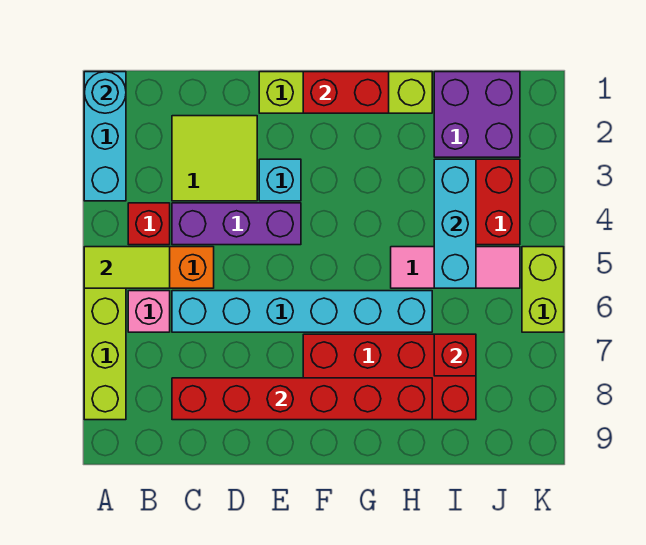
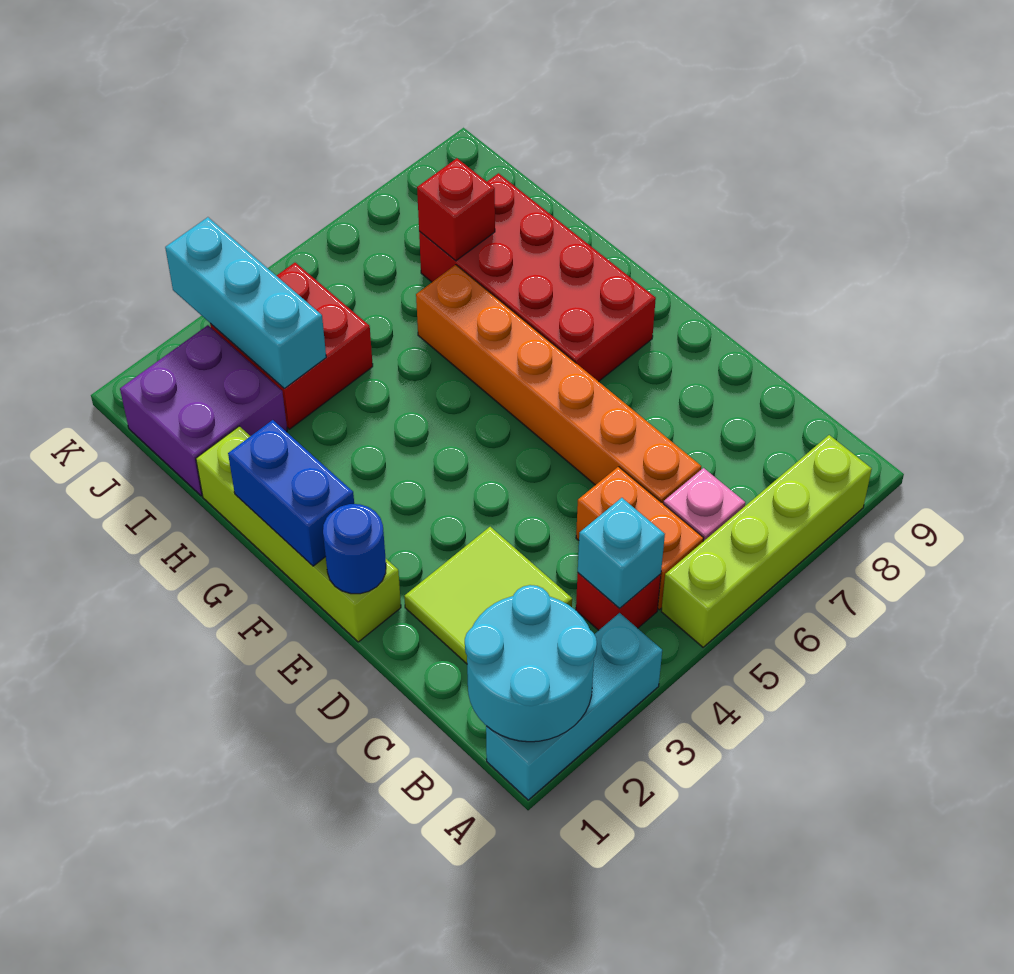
cyan 1x1 round brick [84,72,126,113] -> cyan 2x2 round brick [465,585,597,742]
lime 1x2 tile [84,247,170,288] -> none
purple 1x3 brick [172,203,301,245] -> none
cyan 1x6 brick [172,291,432,332] -> orange 1x6 brick [416,265,701,503]
red 1x6 brick [172,378,432,420] -> none
none -> blue 1x1 round brick [323,504,386,594]
cyan 1x1 brick [259,159,301,201] -> cyan 1x1 brick moved to [578,498,665,609]
red 1x2 brick [303,72,389,113] -> blue 1x2 brick [228,420,354,566]
pink 1x3 tile [391,247,520,288] -> none
cyan 1x3 brick [434,159,476,288] -> cyan 1x3 brick turned to [165,217,326,388]
lime 1x2 brick [522,247,564,332] -> none

